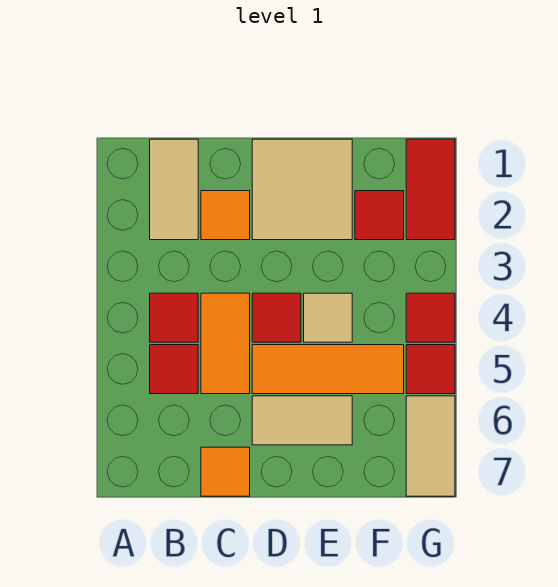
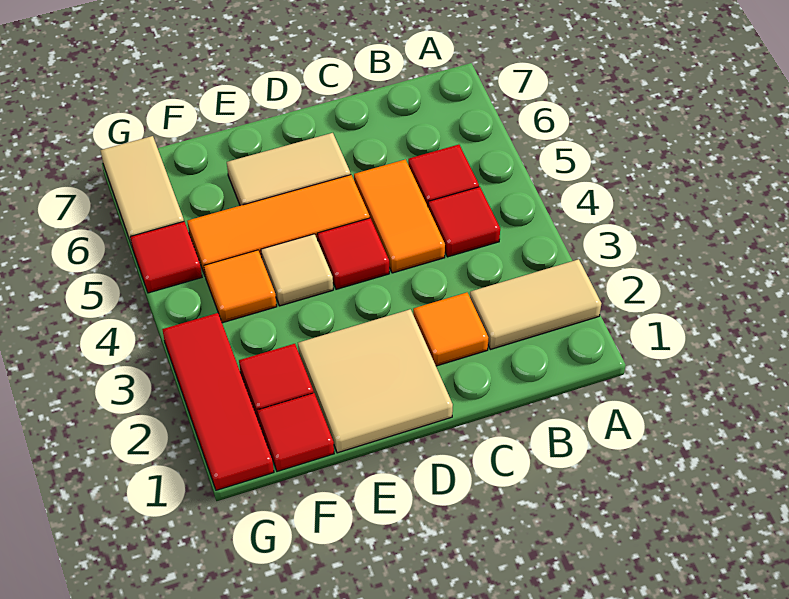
tan 1x2 tile [150,139,198,240] -> tan 1x2 tile turned to [470,259,601,349]
orange 1x1 tile [201,447,250,496] -> orange 1x1 tile moved to [204,250,277,323]
red 1x2 tile [406,139,455,240] -> red 1x3 tile [162,313,274,490]
red 1x1 tile [406,293,455,342] -> red 1x1 tile moved to [257,393,334,471]

